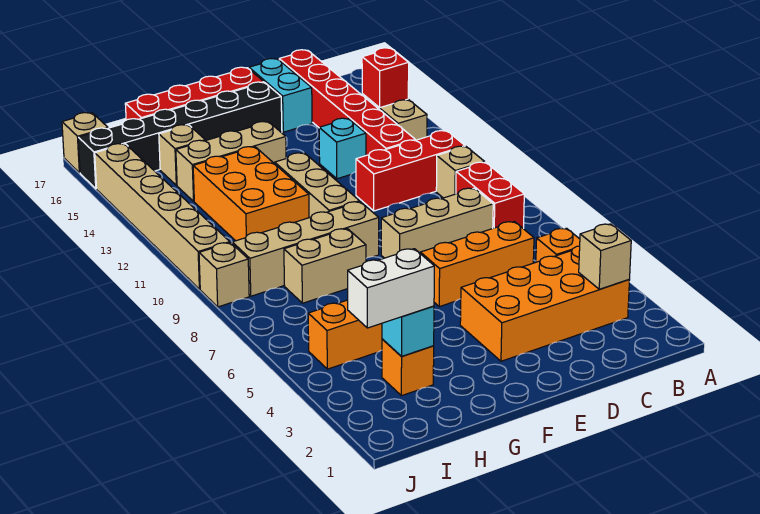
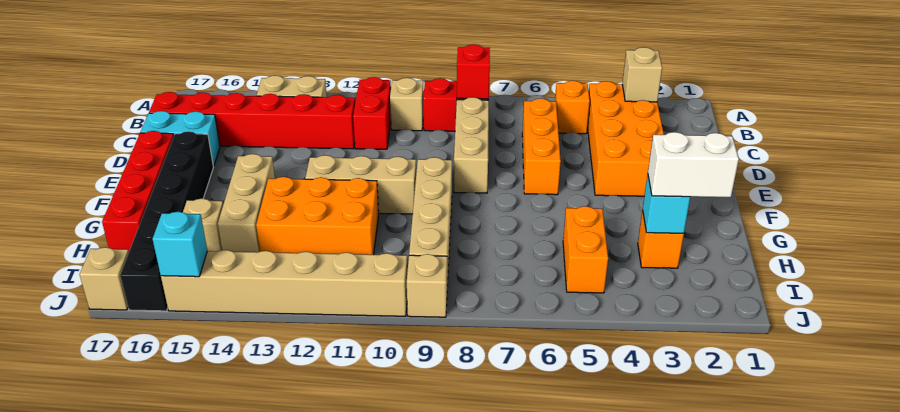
red 1x3 brick [356,131,465,211] -> red 1x2 brick [353,77,391,149]
red 1x1 brick [362,48,409,108] -> red 1x1 brick moved to [457,44,490,99]
cyan 1x1 brick [319,118,366,179] -> cyan 1x1 brick moved to [153,212,207,277]
tan 1x2 brick [284,229,366,303] -> none
white 1x2 brick [348,249,434,328] -> white 1x2 brick turned to [648,132,739,197]

